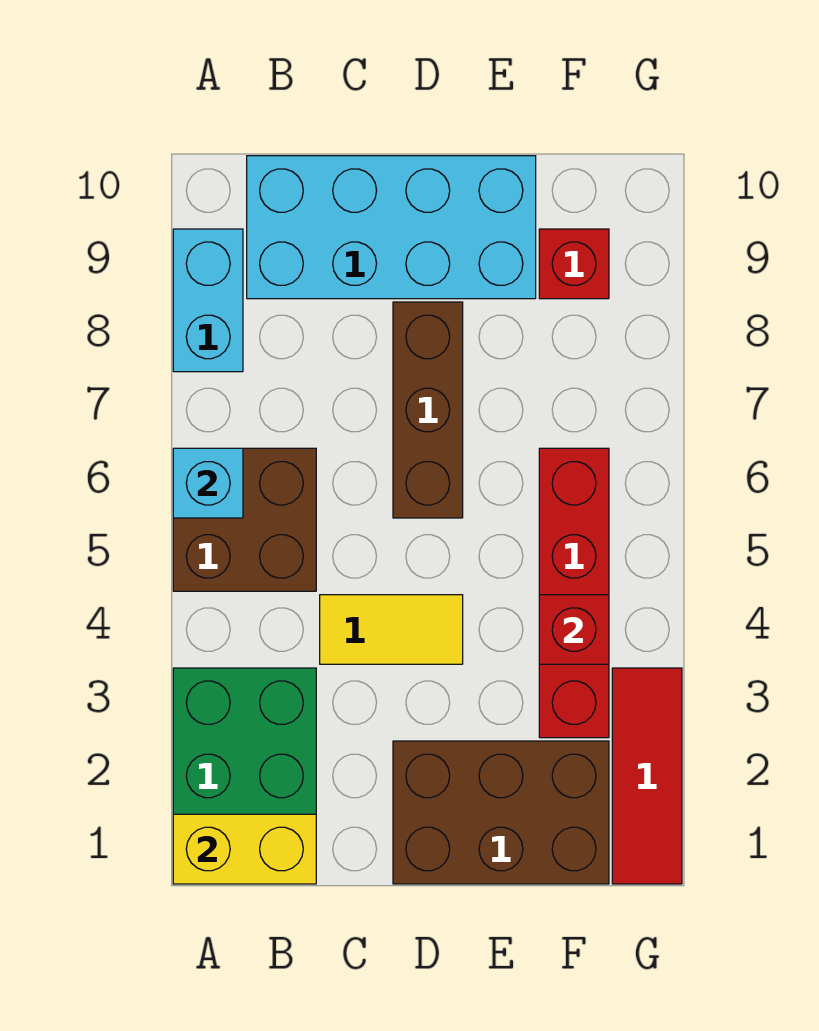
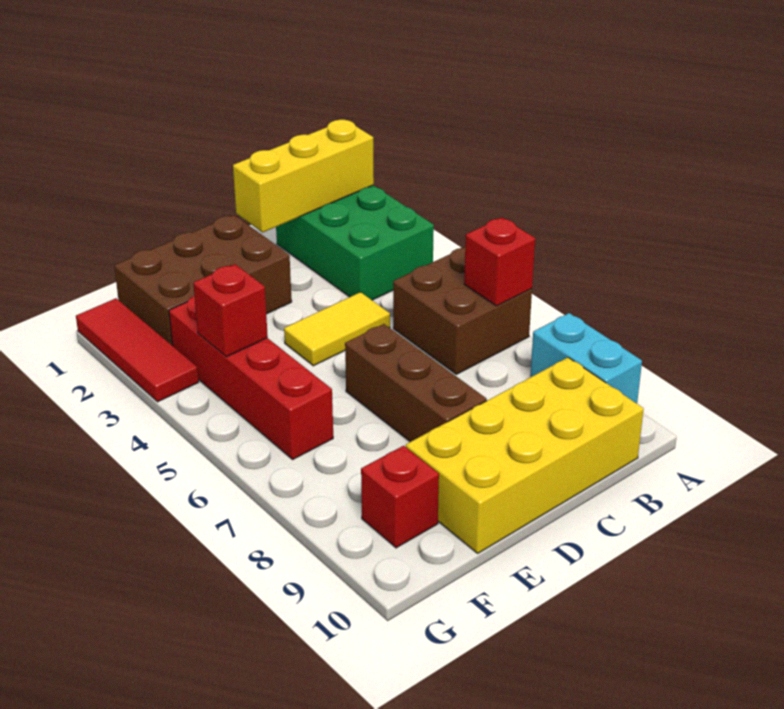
yellow 1x2 brick [173,814,316,884] -> yellow 1x3 brick [233,120,374,232]
cyan 1x1 brick [173,448,243,518] -> red 1x1 brick [464,218,535,306]
cyan 2x4 brick [247,156,536,299] -> yellow 2x4 brick [406,357,644,553]

